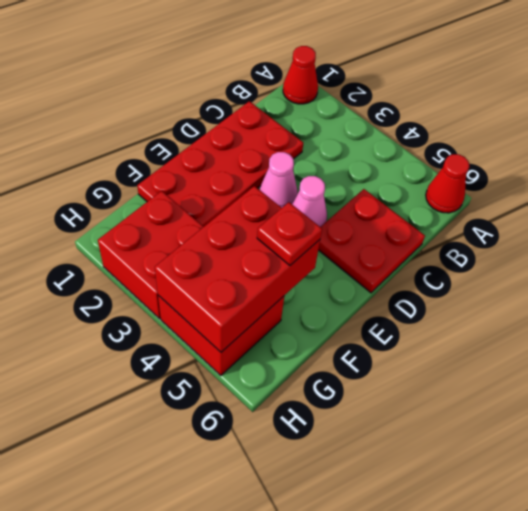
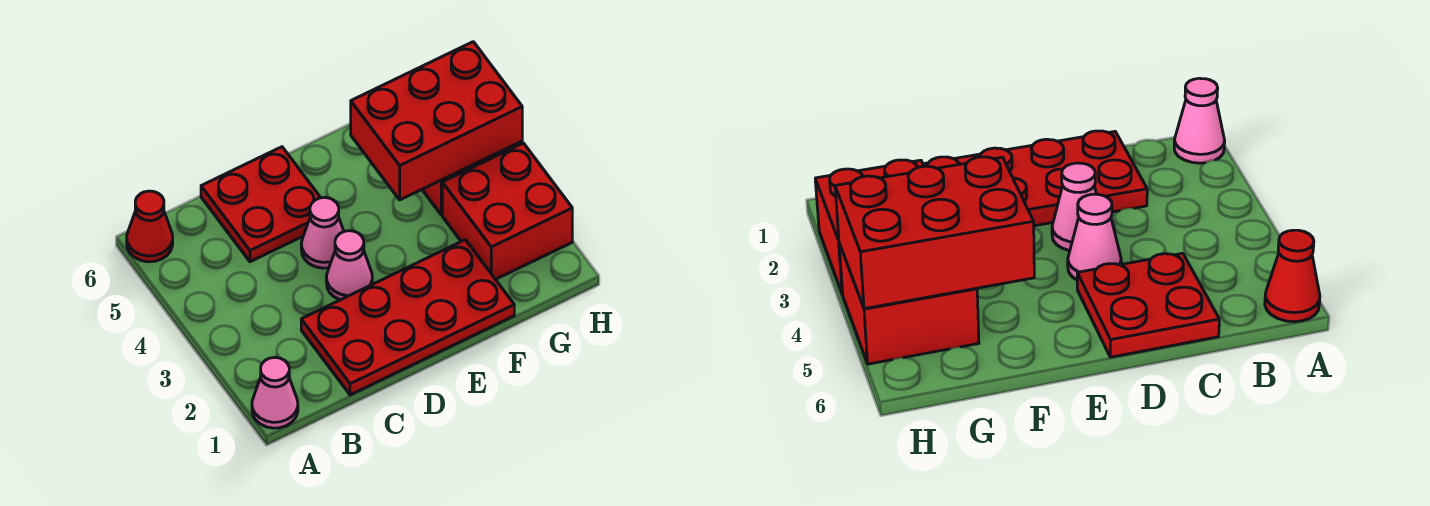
red 1x1 cone [283,46,318,104] -> pink 1x1 cone [252,357,298,428]
red 1x1 plate [257,202,322,265] -> none

